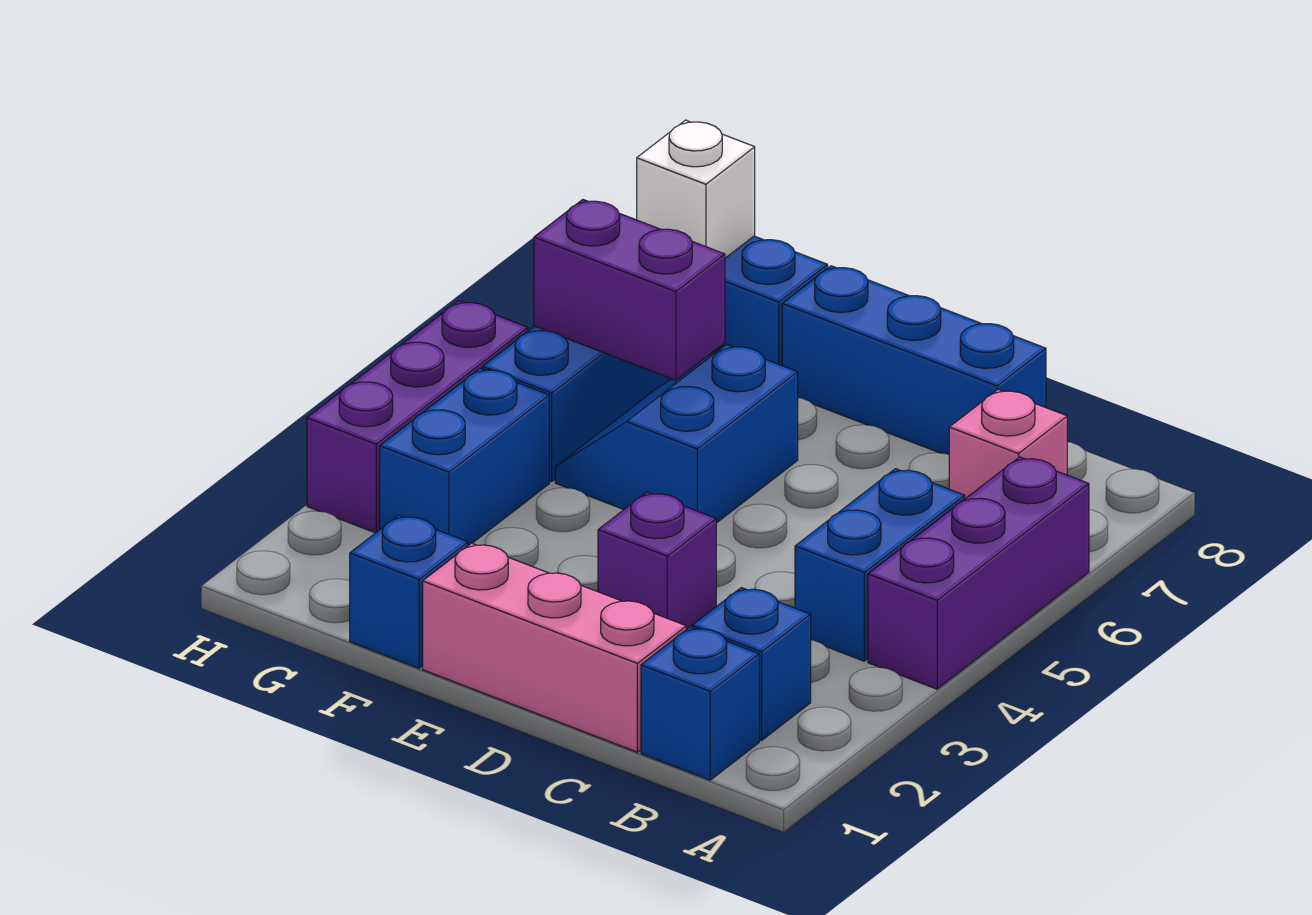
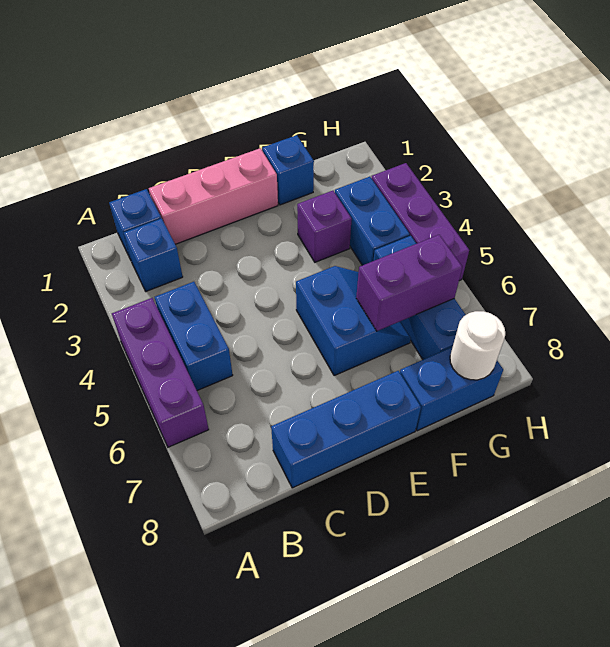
pink 1x1 brick [949,389,1067,499] -> none
purple 1x1 brick [598,492,716,630] -> purple 1x1 brick moved to [297,191,352,262]
white 1x1 brick [637,120,755,258] -> white 1x1 round brick [450,311,505,380]

